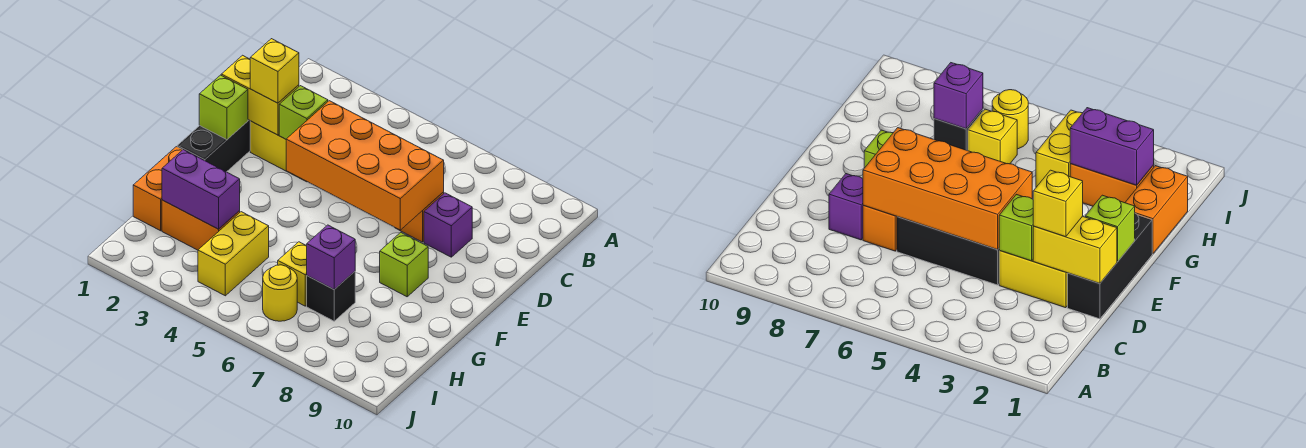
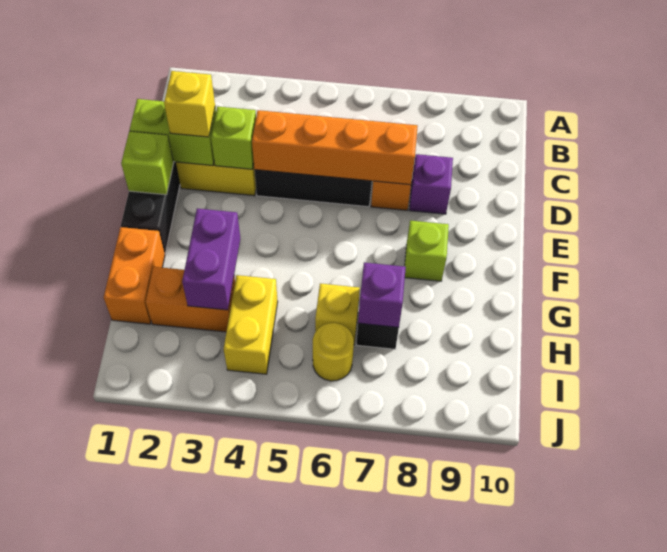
yellow 1x2 brick [221,55,299,135] -> lime 1x2 brick [130,99,216,166]
orange 2x4 brick [286,101,444,230] -> orange 1x4 brick [252,110,418,185]
purple 1x2 brick [162,150,240,229] -> purple 1x2 brick turned to [182,208,240,310]

